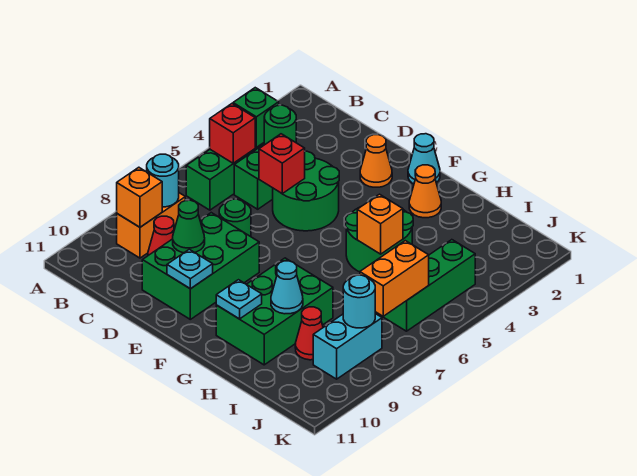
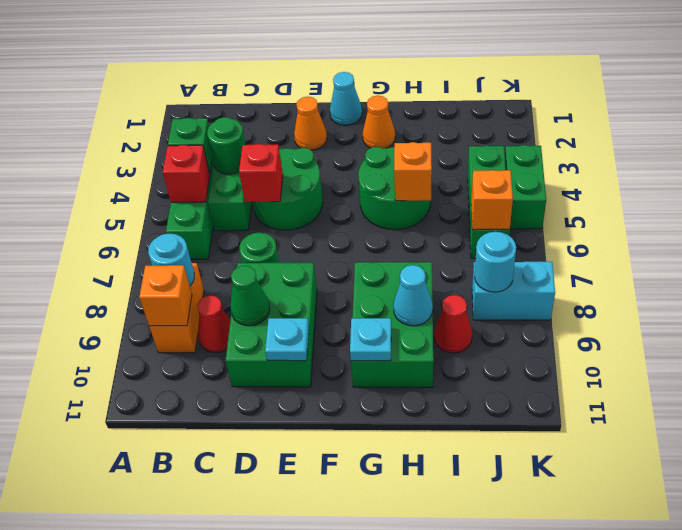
orange 1x2 brick [360,241,429,316] -> orange 1x1 brick [471,170,513,230]
cyan 1x2 brick [313,314,382,379] -> cyan 1x2 brick turned to [472,262,555,320]
none -> green 1x2 brick [505,145,546,229]

